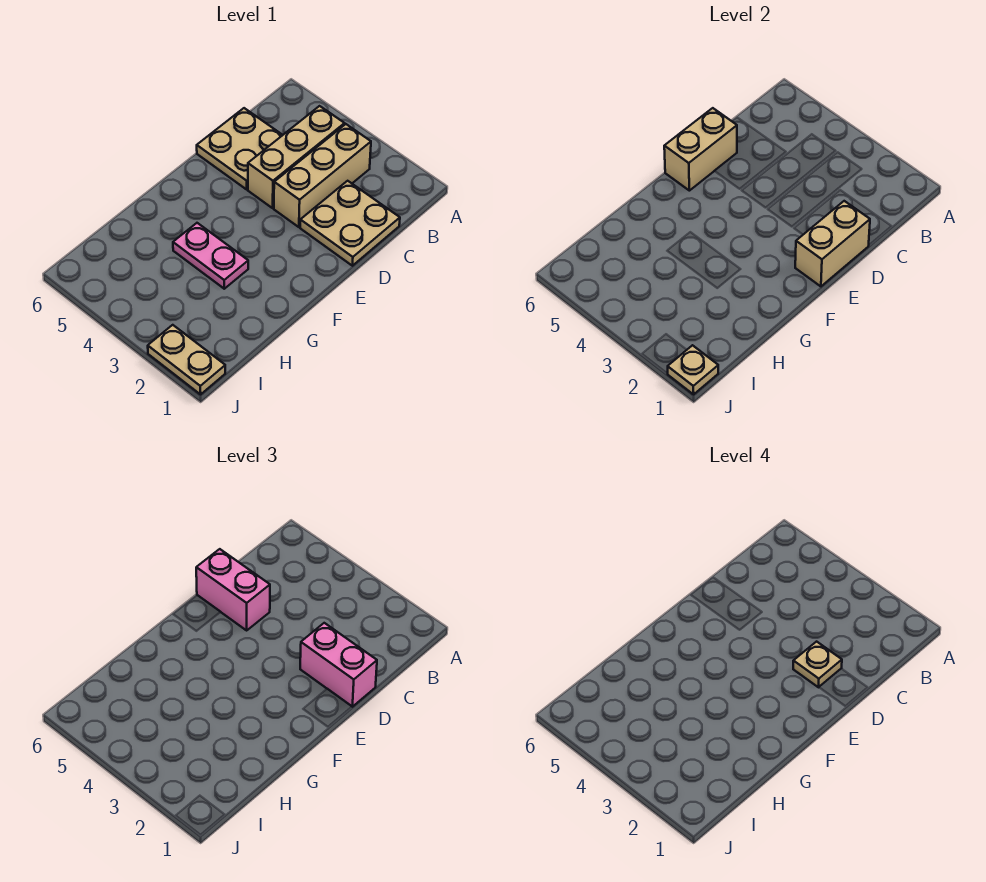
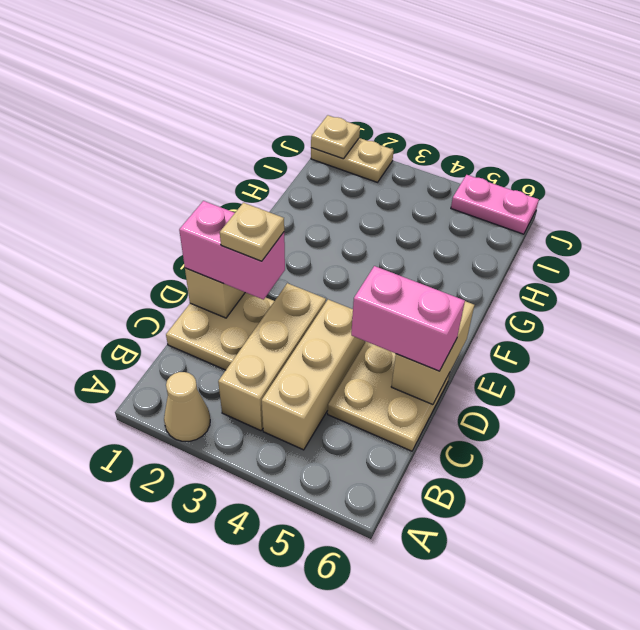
none -> tan 1x1 cone [164,372,210,441]
pink 1x2 plate [173,223,248,289] -> pink 1x2 plate moved to [451,175,539,234]

